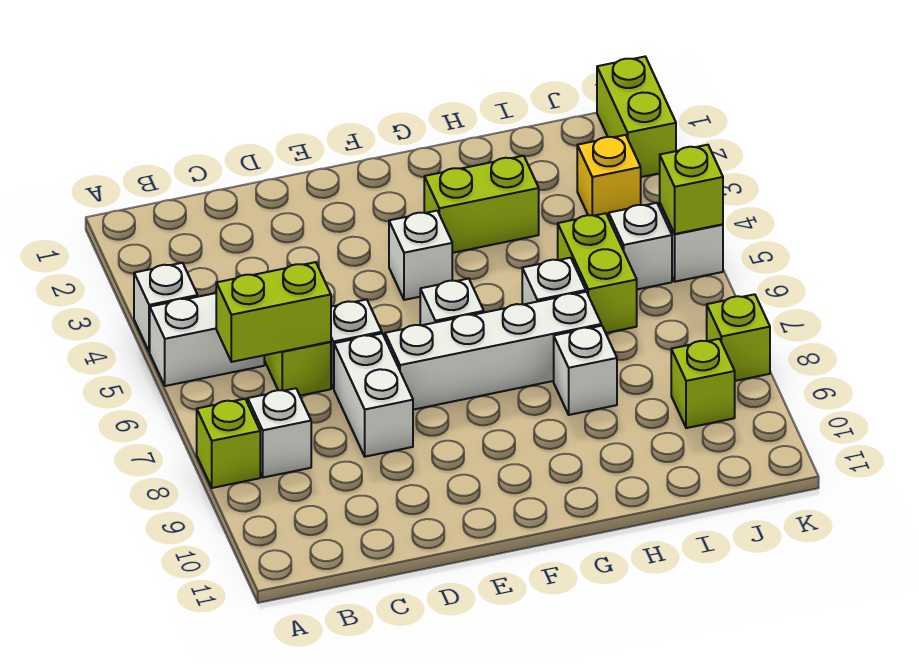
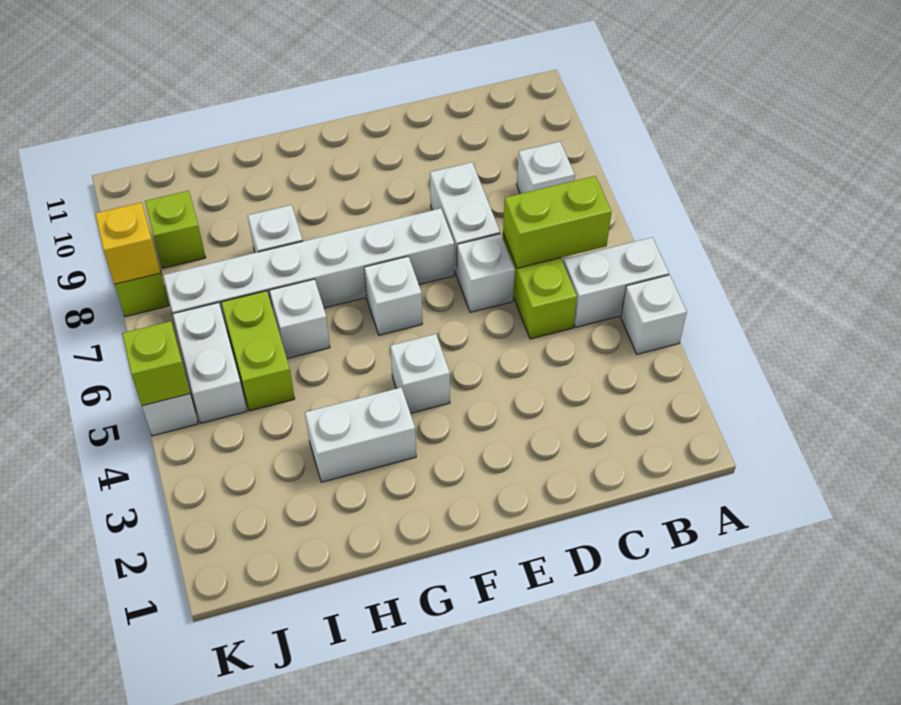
lime 1x1 brick [197,399,260,488] -> none
white 1x4 brick [385,292,601,410] -> white 1x6 brick [163,208,454,332]
lime 1x2 brick [424,156,539,253] -> white 1x2 brick [305,387,416,482]
yellow 1x1 brick [577,135,641,218] -> yellow 1x1 brick moved to [95,202,160,284]
white 1x1 brick [609,203,672,289] -> white 1x2 brick [173,303,247,423]
lime 1x2 brick [597,57,676,177] -> none

